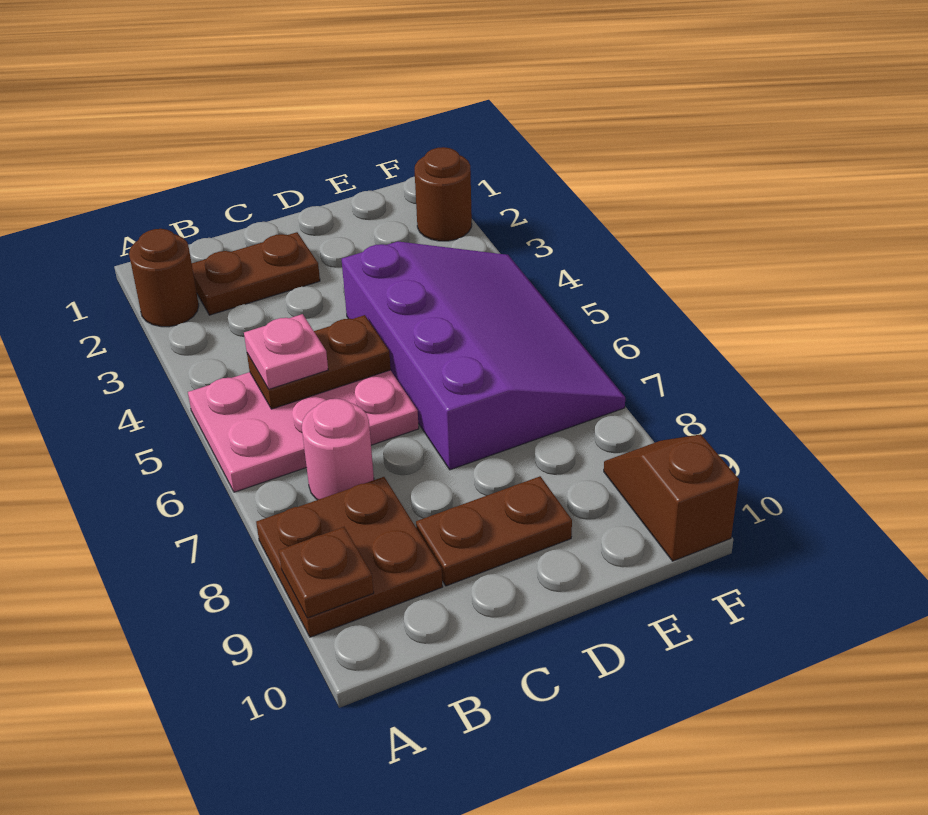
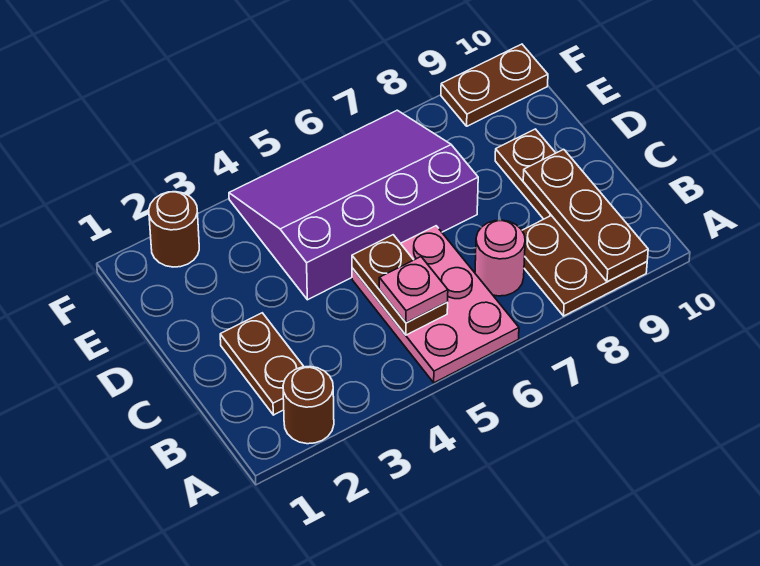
brown 1x1 plate [279,527,374,618] -> brown 1x3 plate [523,149,648,282]
brown 1x2 slope [604,434,739,561] -> brown 1x2 plate [441,44,548,126]

